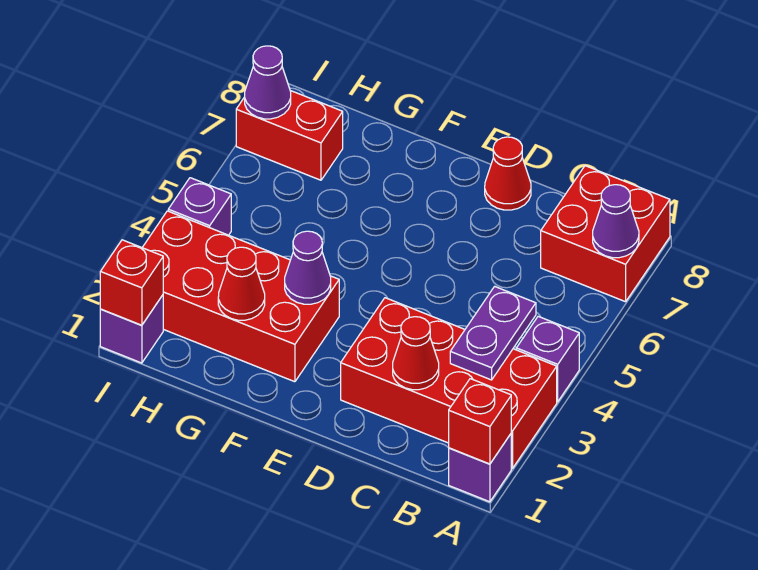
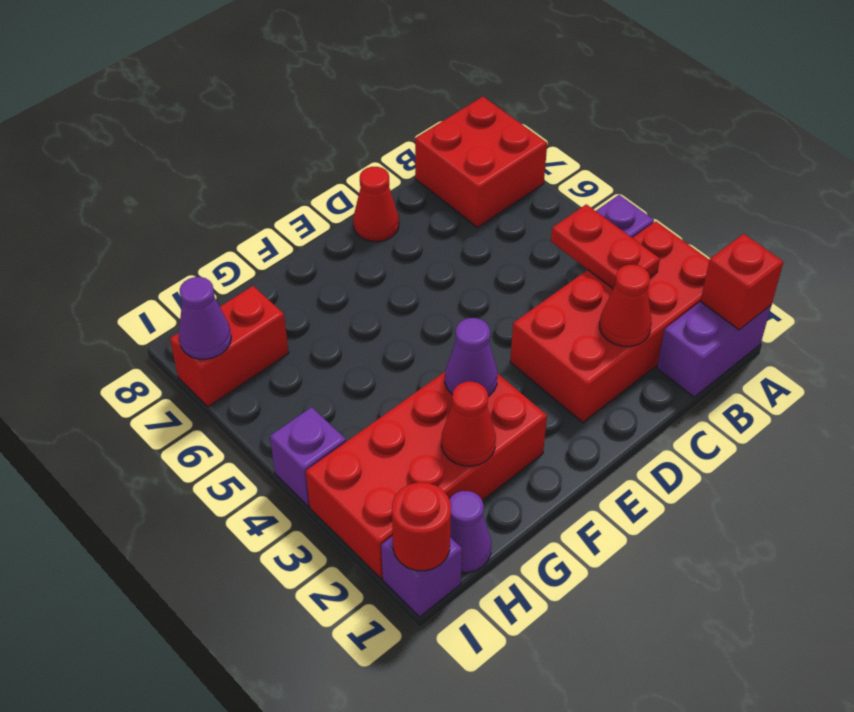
purple 1x1 brick [449,434,511,502] -> purple 1x2 brick [657,302,771,397]
purple 1x1 cone [593,185,639,258] -> purple 1x1 cone moved to [450,491,491,573]
purple 1x2 plate [450,286,536,380] -> red 1x2 plate [551,204,660,289]
red 1x1 brick [100,240,163,325] -> red 1x1 round brick [392,482,451,571]

